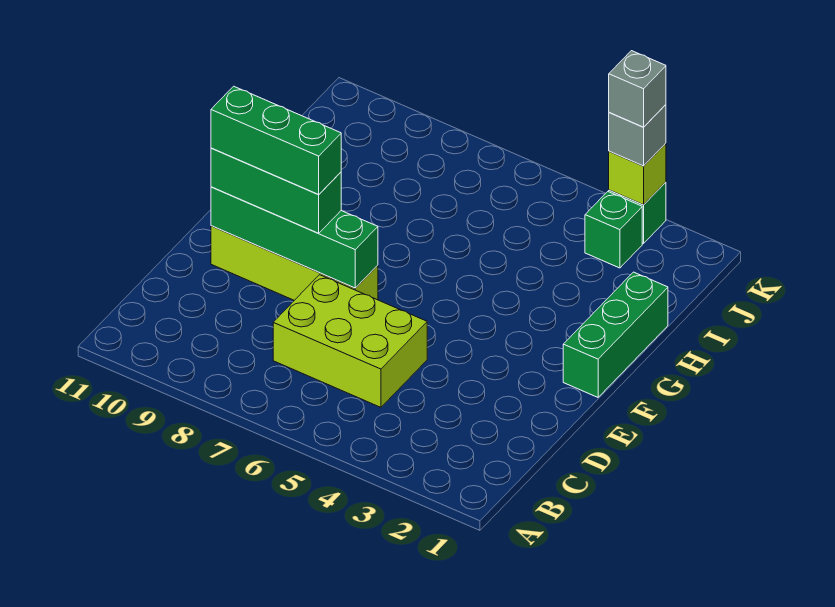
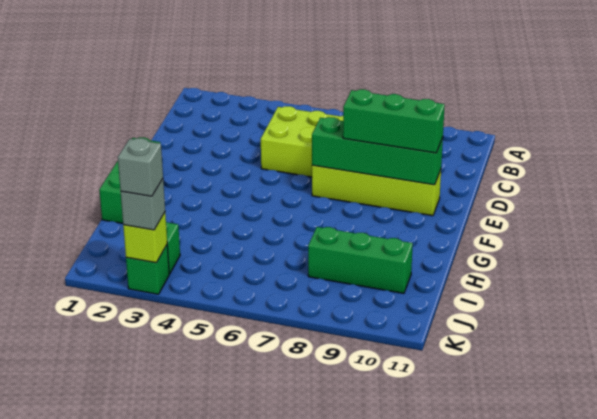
green 1x3 brick [211,86,341,195] -> green 1x3 brick moved to [308,227,413,293]

